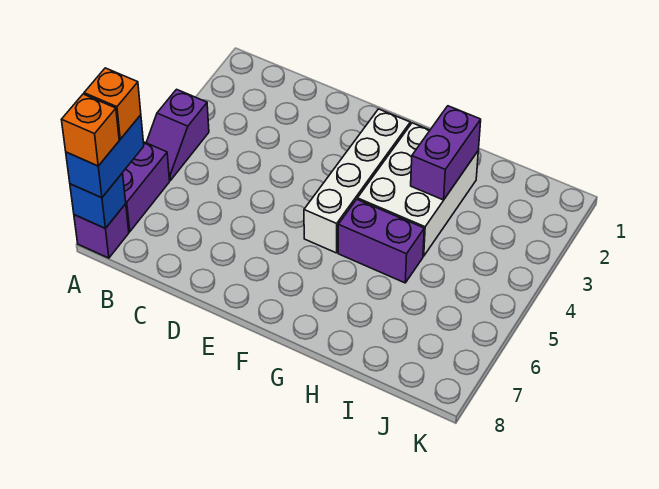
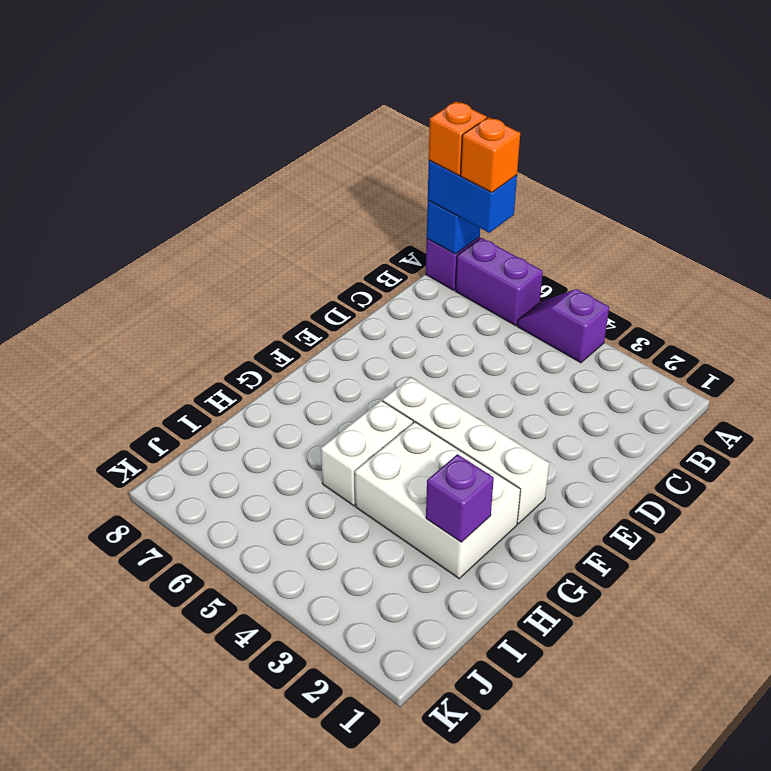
purple 1x2 brick [338,199,424,283] -> white 1x2 brick [321,400,413,506]
purple 1x2 brick [411,106,481,200] -> purple 1x1 brick [426,454,494,542]

